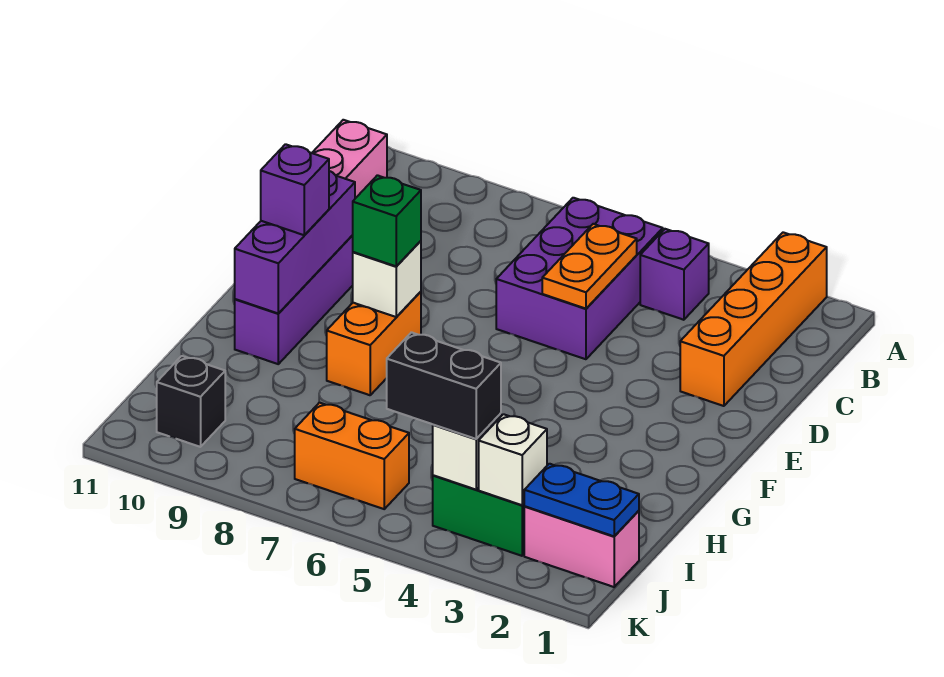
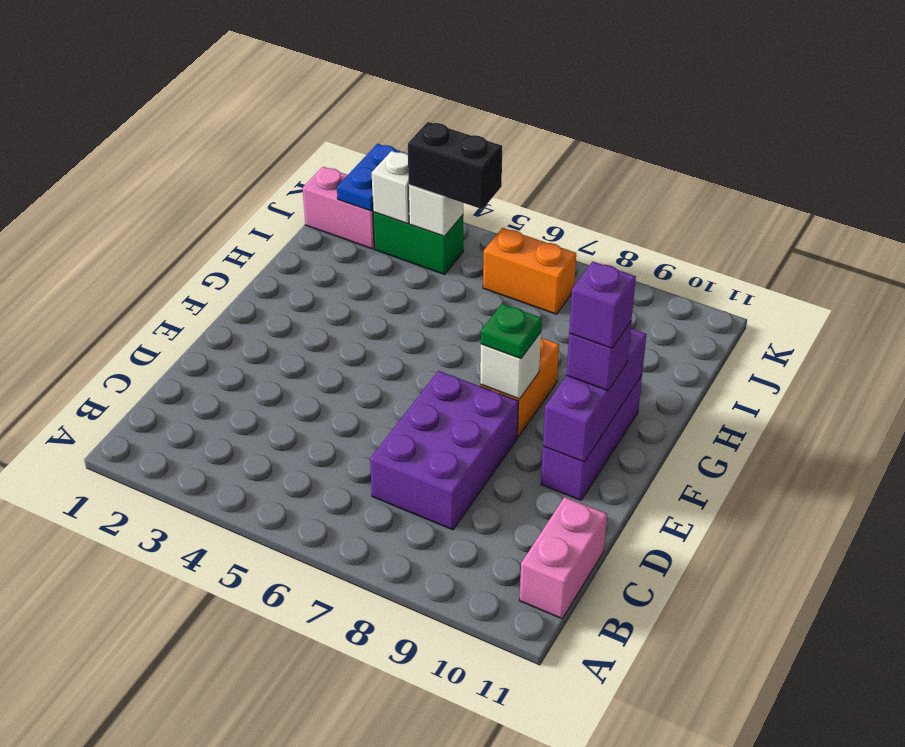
orange 1x4 brick [680,232,827,406] -> none
purple 1x1 brick [640,229,709,320] -> purple 1x1 brick moved to [569,261,636,348]
purple 2x3 brick [496,198,663,359] -> purple 2x3 brick moved to [370,371,519,530]
orange 1x2 plate [542,224,637,309] -> none
green 1x1 brick [352,175,421,266] -> green 1x1 plate [481,304,542,359]
blue 1x2 plate [524,464,639,536] -> blue 1x2 plate turned to [337,144,407,211]
black 1x1 brick [157,356,225,447] -> none

